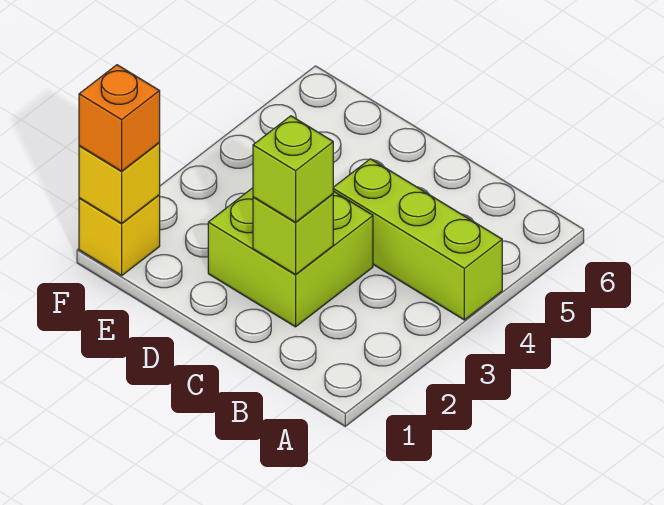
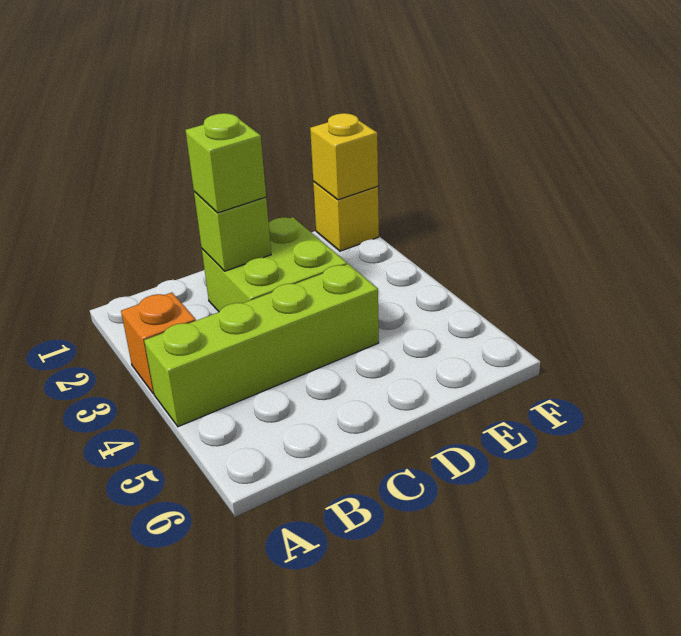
lime 1x3 brick [333,159,502,320] -> lime 1x4 brick [144,264,379,427]
orange 1x1 brick [79,65,160,171] -> orange 1x1 brick moved to [121,293,196,394]

